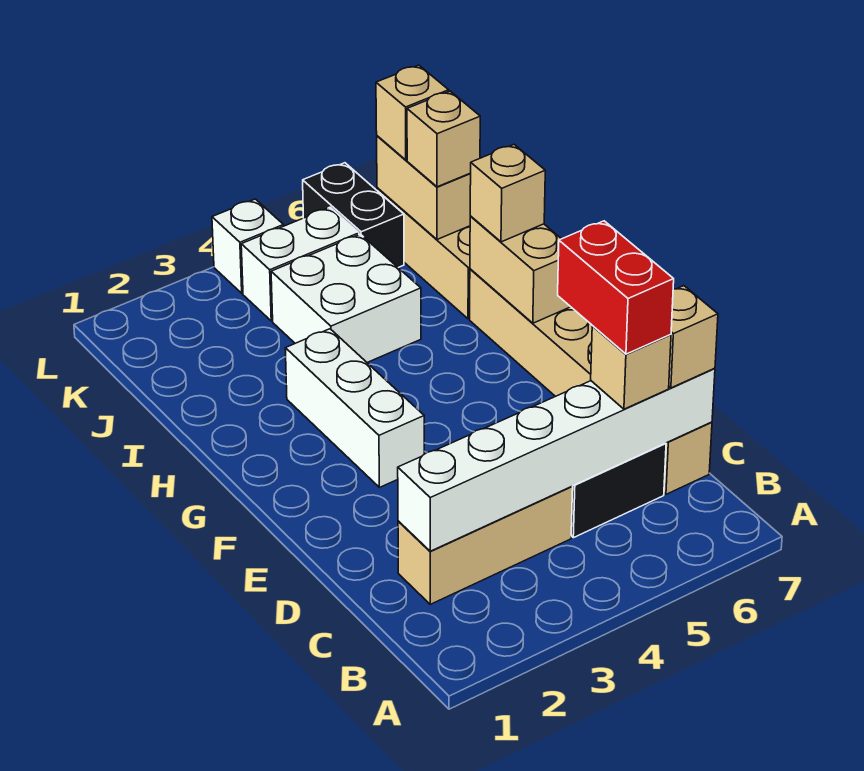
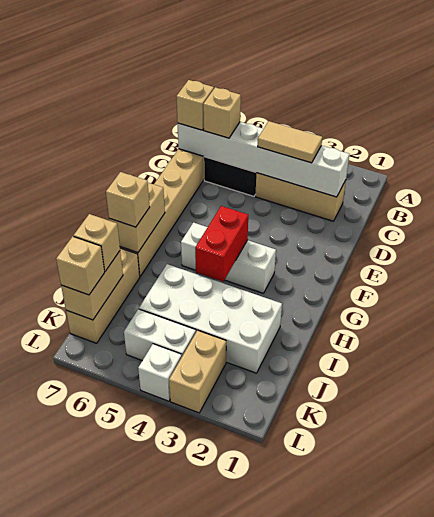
none -> tan 1x2 tile [258,121,322,163]
red 1x2 brick [558,221,674,354] -> red 1x2 brick moved to [195,206,248,282]
white 1x3 brick [285,329,424,488] -> white 1x3 brick turned to [181,223,276,293]
white 2x2 brick [271,234,421,362] -> white 2x4 brick [139,264,282,373]
none -> tan 1x2 brick [169,330,226,413]
black 1x2 brick [303,163,404,268] -> none

